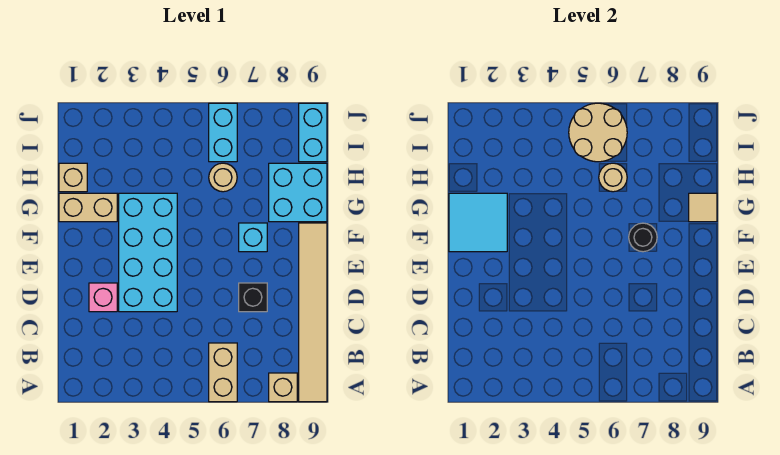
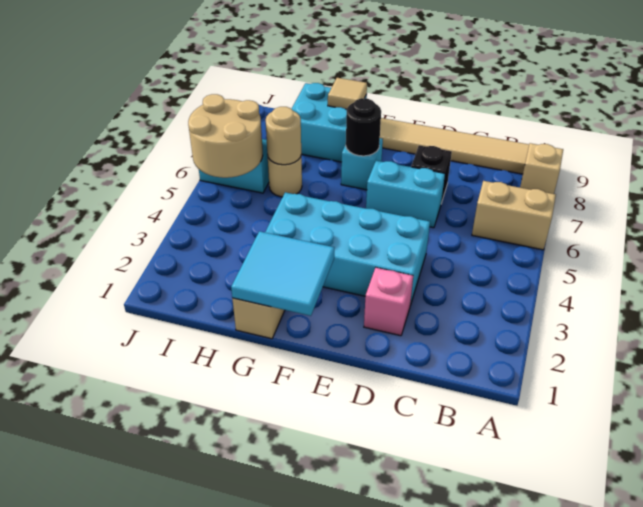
tan 1x1 brick [59,163,87,192] -> none
cyan 1x2 brick [299,103,327,162] -> cyan 1x2 brick moved to [366,160,445,228]

